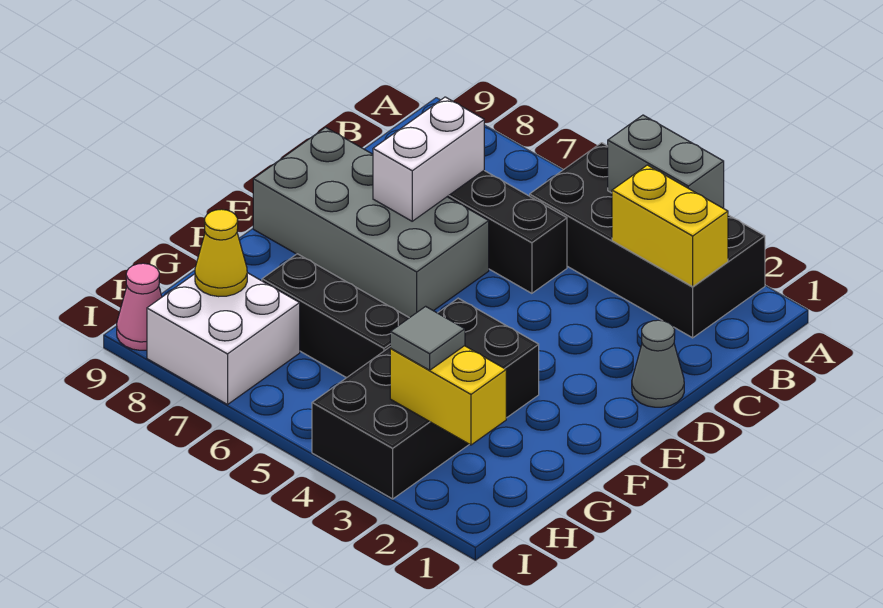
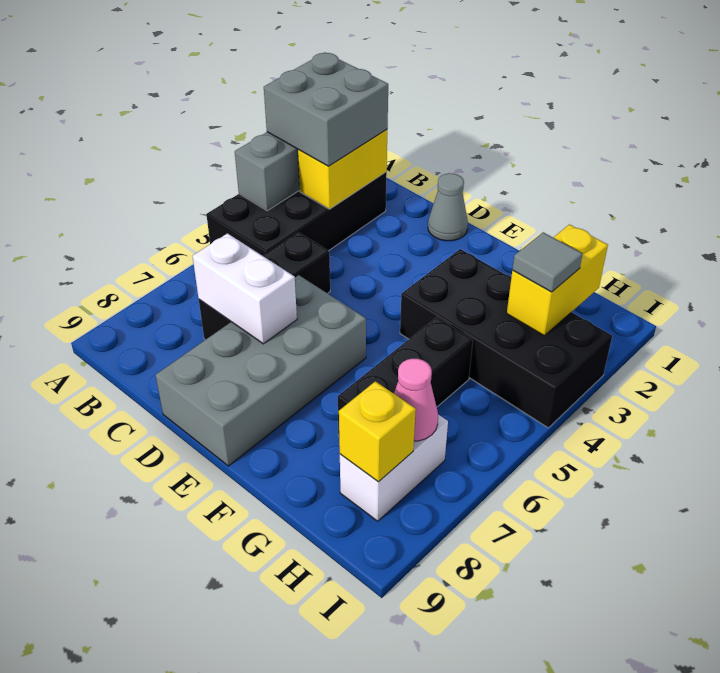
none -> grey 2x2 brick [264,53,388,166]
white 2x2 brick [147,273,300,405] -> white 1x2 brick [340,415,448,521]
yellow 1x1 cone [195,209,247,297] -> yellow 1x1 brick [339,381,416,482]
pink 1x1 cone [117,263,162,350] -> pink 1x1 cone moved to [394,359,438,441]

